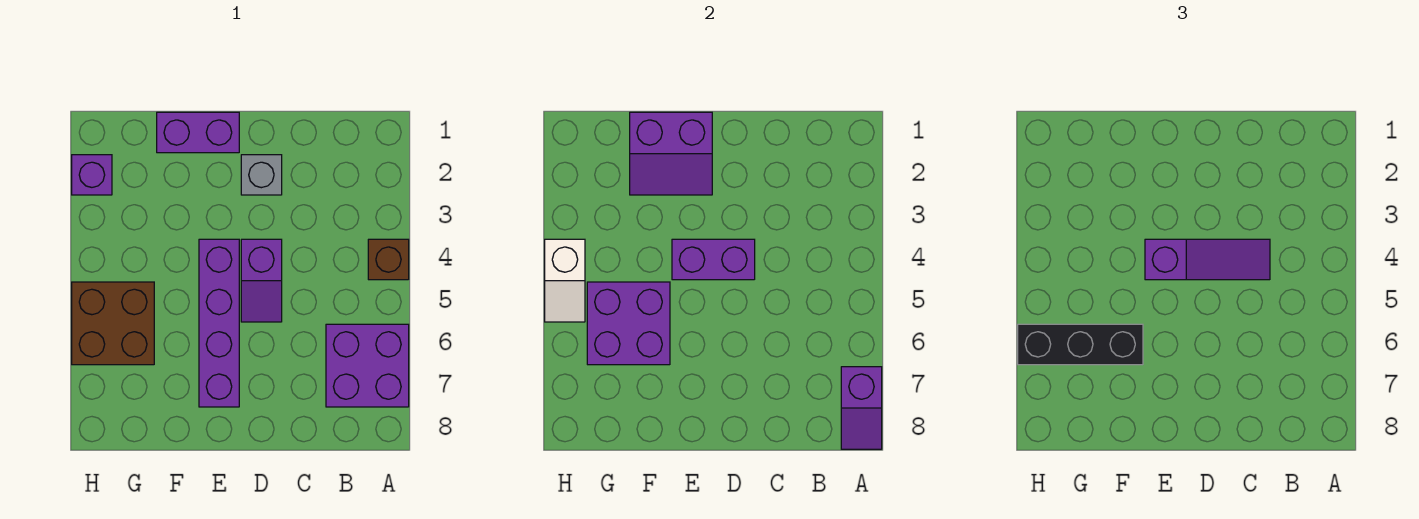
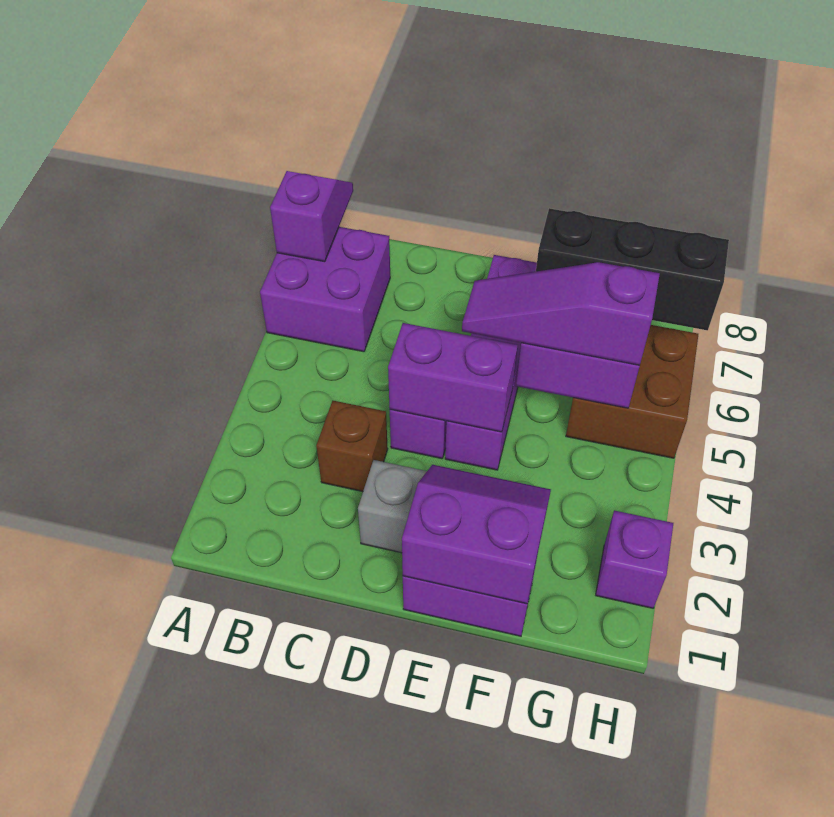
brown 1x1 brick [368,239,409,280] -> brown 1x1 brick moved to [316,400,388,492]
purple 1x3 slope [1145,239,1270,280] -> purple 1x3 slope moved to [462,262,660,365]
white 1x2 slope [545,239,585,322] -> none

